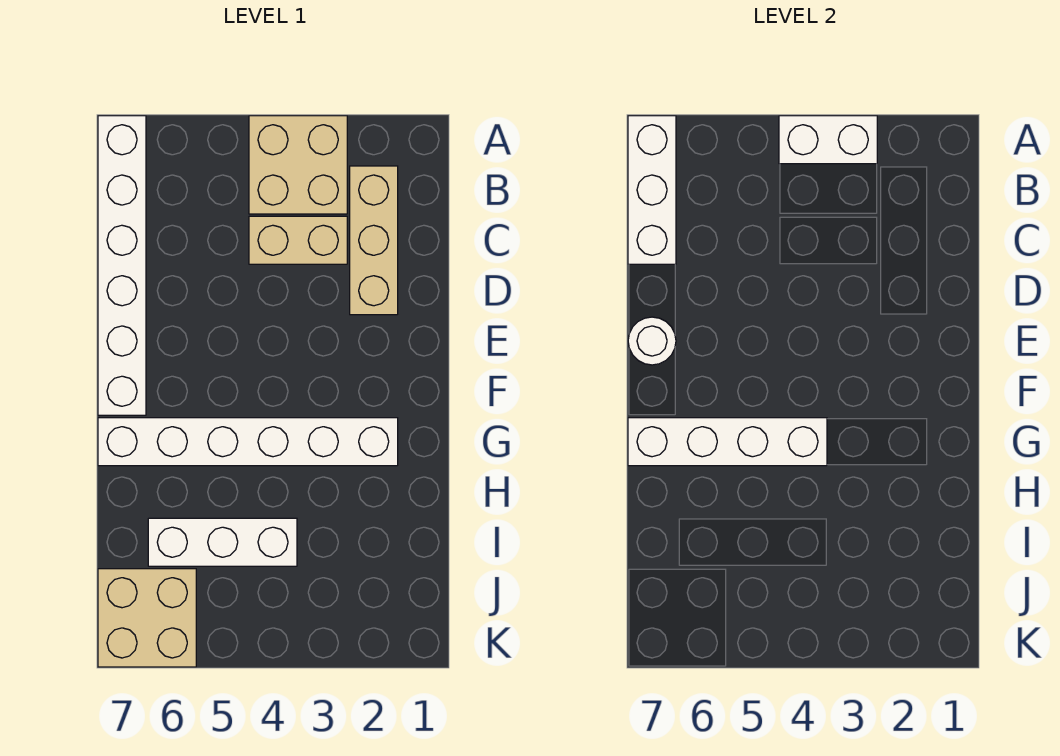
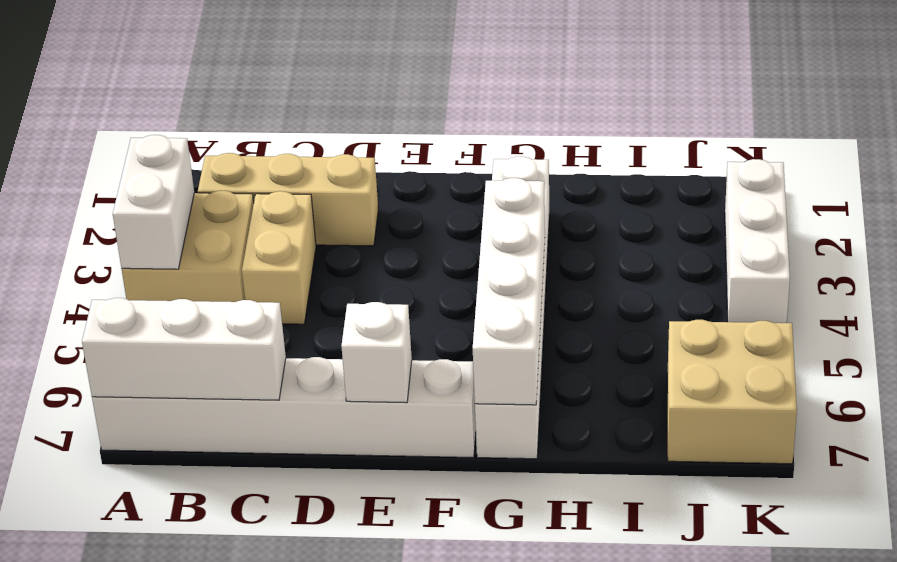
white 1x1 round brick [628,317,676,365] -> white 1x1 brick [341,302,412,403]
white 1x3 brick [148,518,297,566] -> white 1x3 brick moved to [725,159,790,323]

